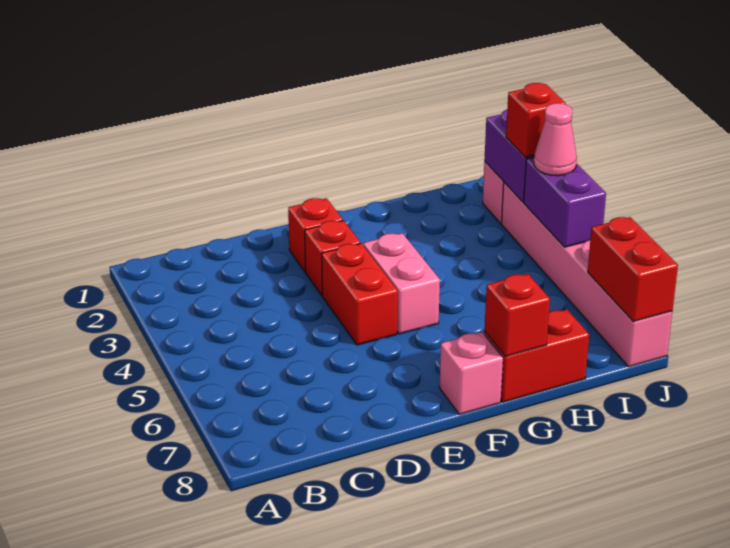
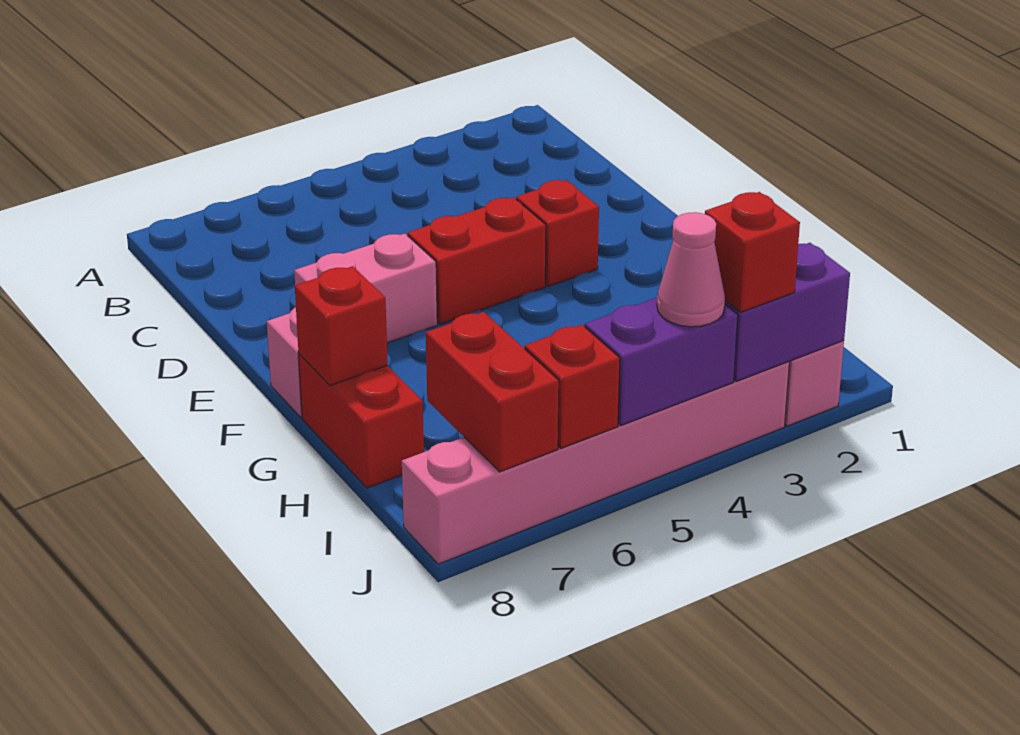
red 1x1 brick [288,198,343,271] -> red 1x1 brick moved to [525,325,620,448]
pink 1x2 brick [363,233,440,334] -> pink 1x2 brick moved to [294,233,437,343]
red 1x2 brick [588,217,678,322] -> red 1x2 brick turned to [426,312,559,472]

